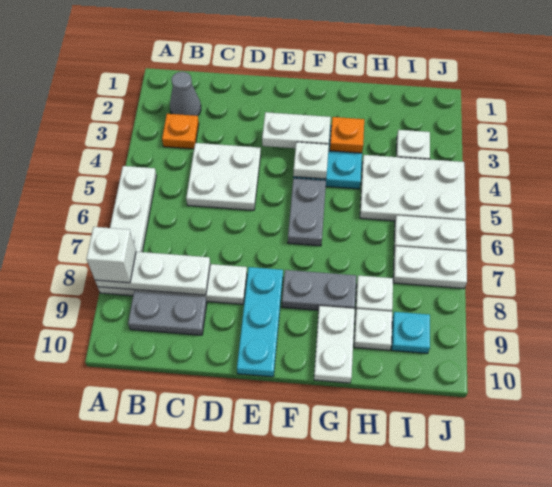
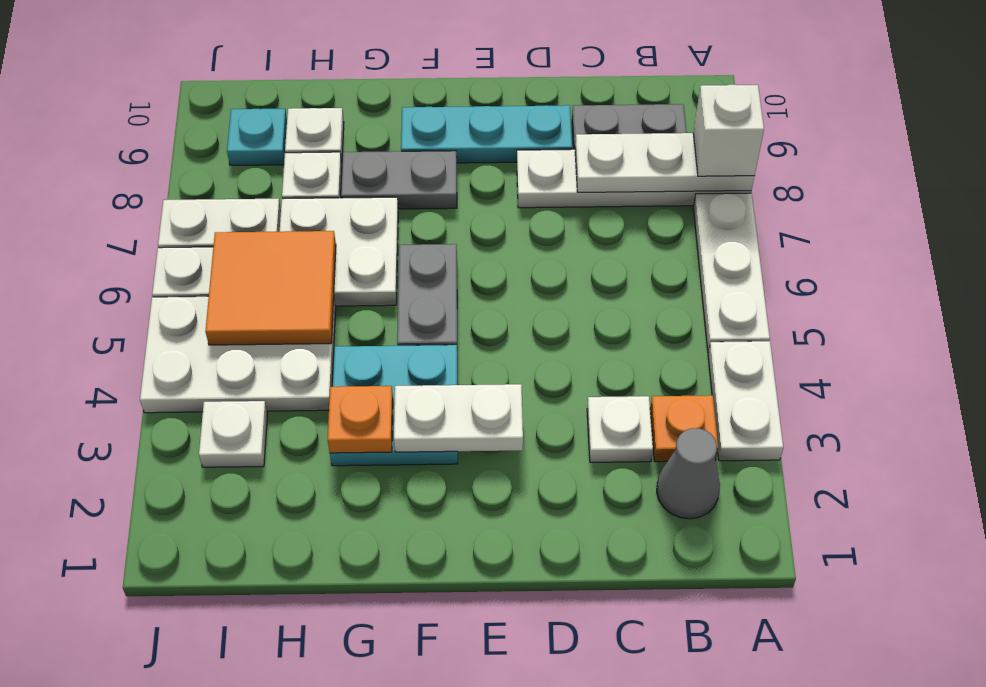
white 2x2 plate [186,143,261,210] -> white 2x2 plate moved to [280,197,398,306]
cyan 1x3 plate [237,267,283,377] -> cyan 1x3 plate turned to [401,105,572,163]
white 1x1 plate [293,142,329,179] -> white 1x1 plate moved to [587,396,653,462]
white 1x2 plate [314,306,355,383] -> white 1x2 plate moved to [708,341,783,461]
none -> orange 2x2 tile [205,231,336,345]

